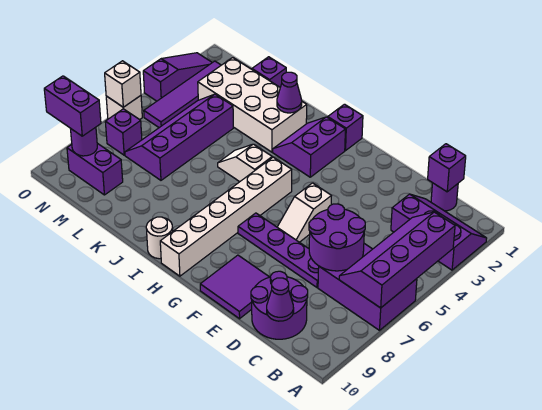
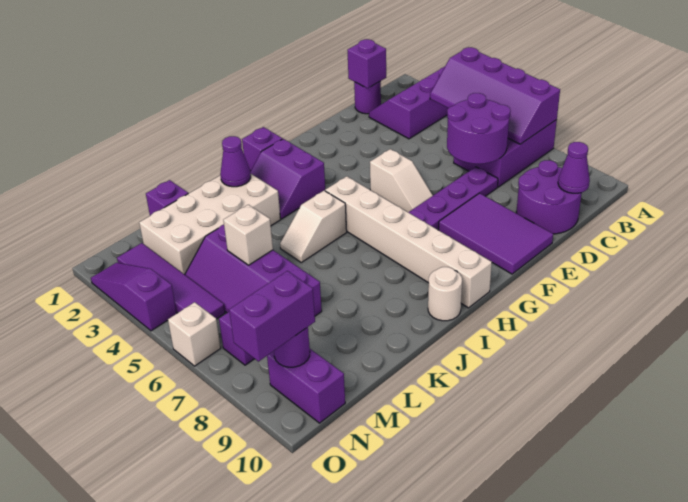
purple 2x2 tile [200,255,269,319] -> purple 2x3 tile [439,193,553,274]
purple 1x2 brick [67,143,123,195] -> purple 1x2 brick turned to [267,349,345,423]
white 1x1 brick [105,61,141,107] -> white 1x1 brick moved to [223,205,273,265]

